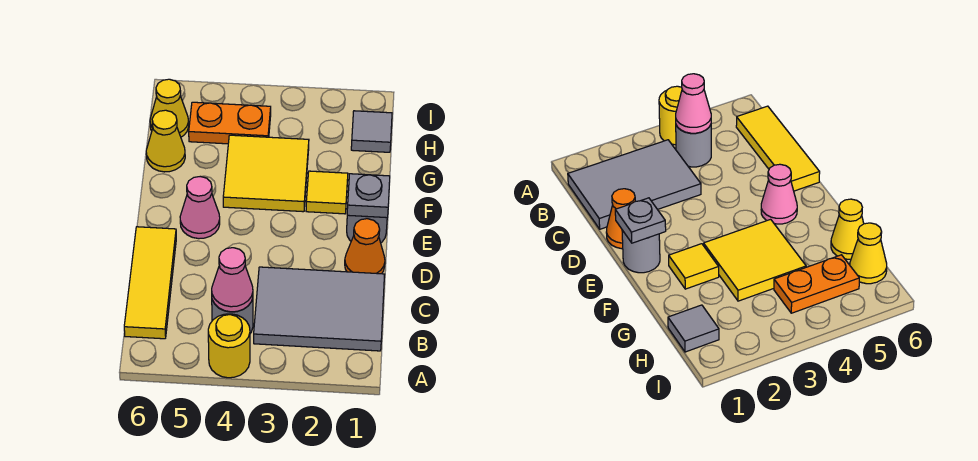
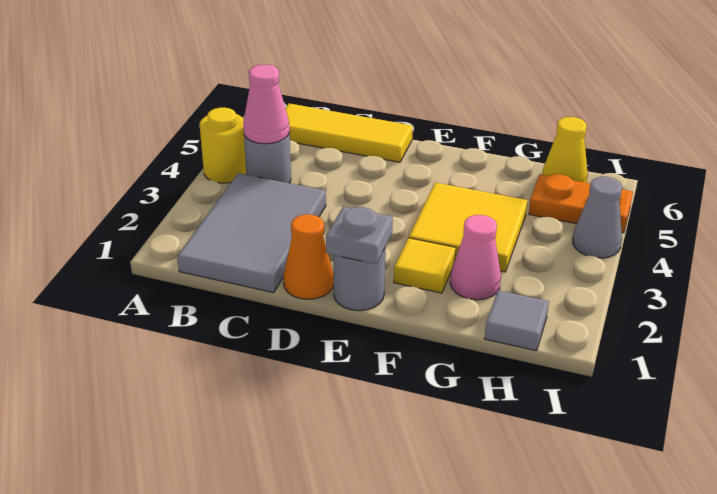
pink 1x1 cone [180,177,220,239] -> pink 1x1 cone moved to [450,215,501,300]
yellow 1x1 cone [146,110,185,172] -> none
orange 1x2 plate [189,102,271,144] -> orange 1x2 plate turned to [529,174,633,233]
none -> grey 1x1 cone [573,177,622,258]

